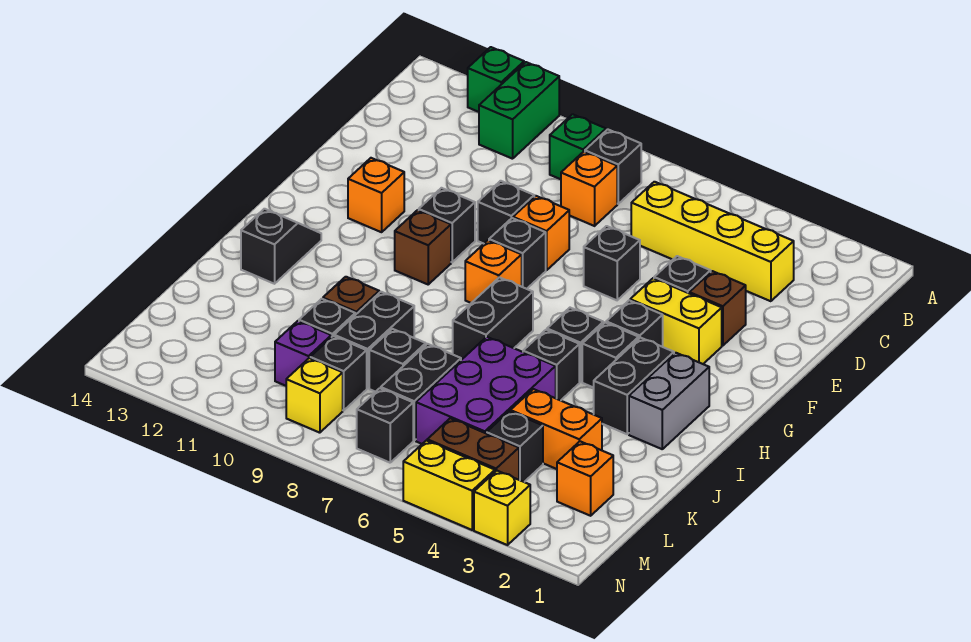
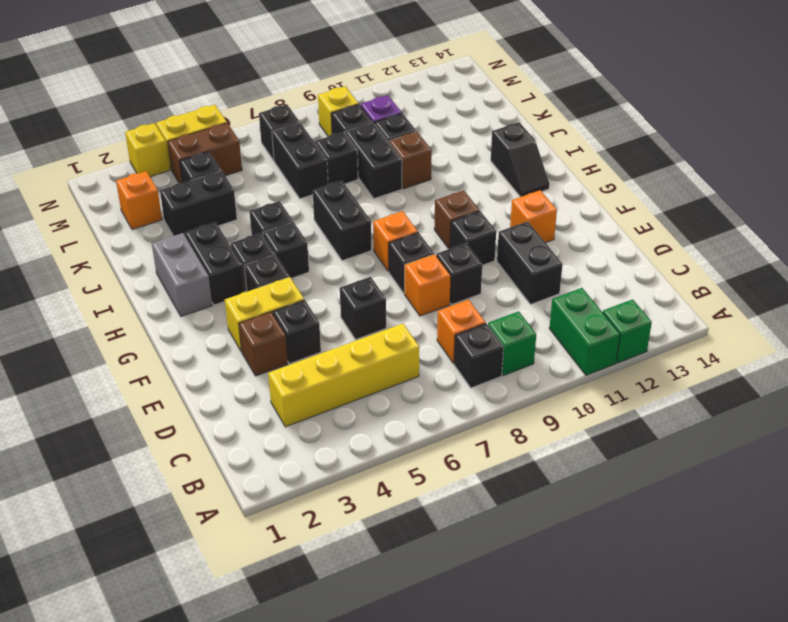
none -> black 1x2 brick [497,222,563,304]
purple 2x3 brick [416,337,556,444] -> none
orange 1x2 brick [510,389,602,469] -> black 1x2 brick [160,171,237,236]

